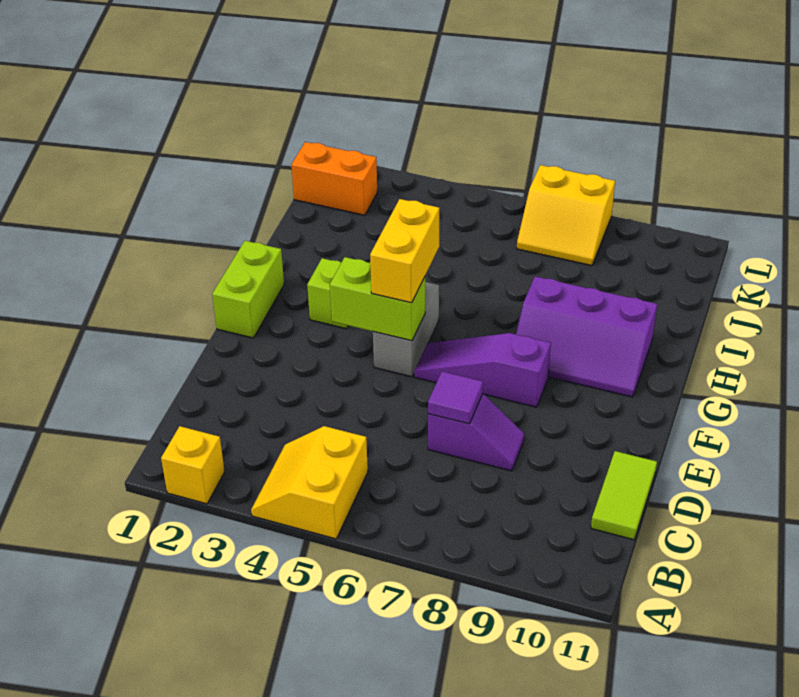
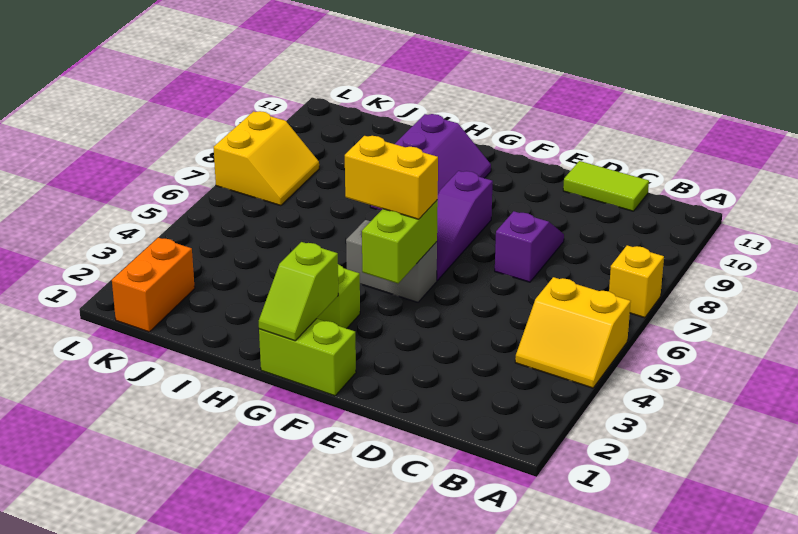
yellow 1x1 brick [161,426,225,504] -> yellow 1x1 brick moved to [609,245,664,318]
purple 1x1 tile [428,372,483,424] -> none
none -> lime 1x2 slope [259,242,338,341]

